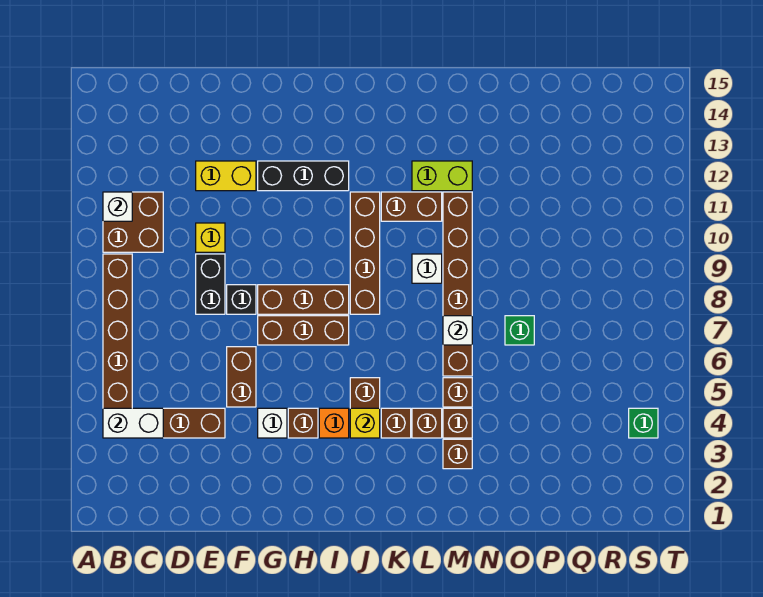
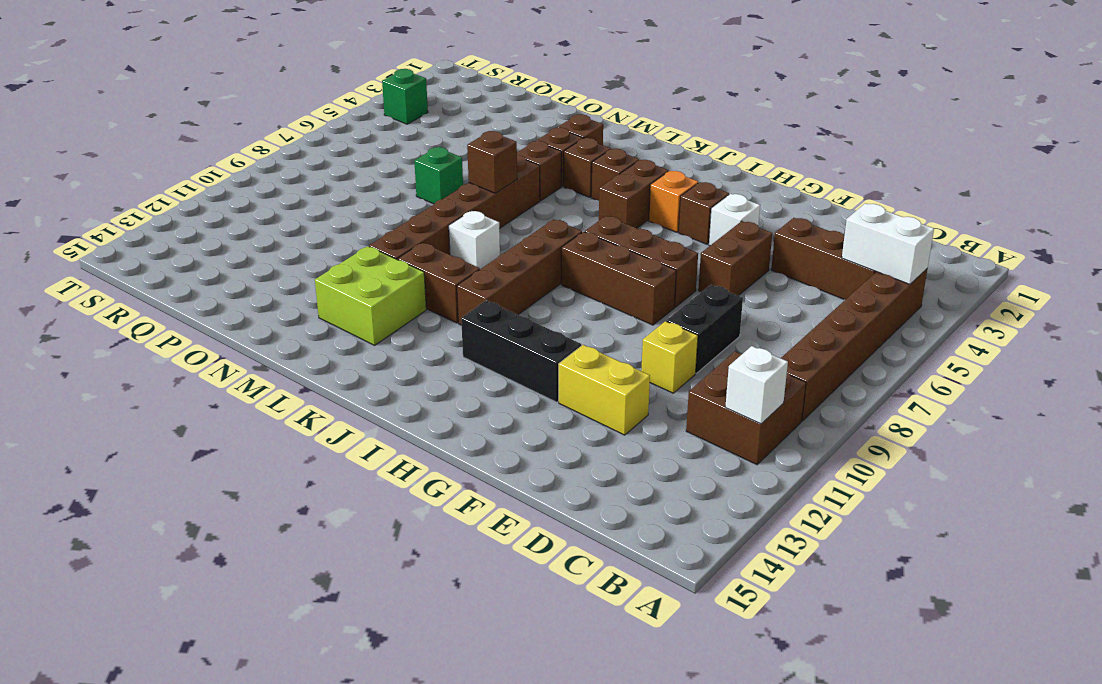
black 1x1 brick [227,285,256,314] -> none
yellow 1x1 brick [350,408,380,438] -> none
lime 1x2 brick [412,161,472,191] -> lime 2x2 brick [315,246,426,345]
white 1x1 brick [443,316,472,345] -> brown 1x1 brick [467,131,517,193]

